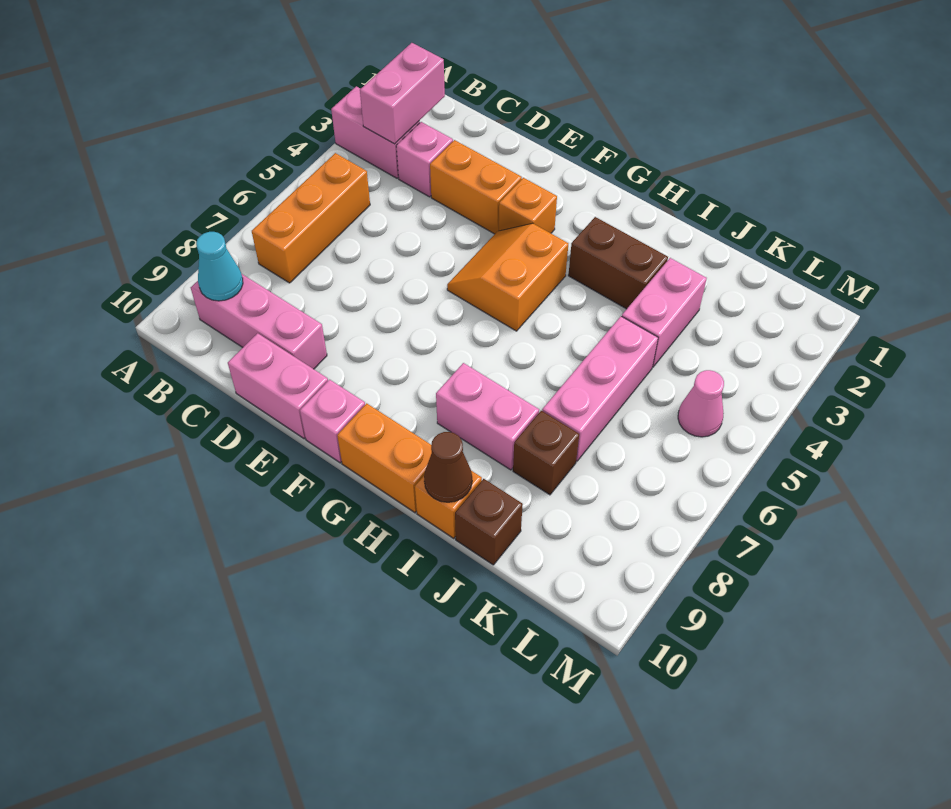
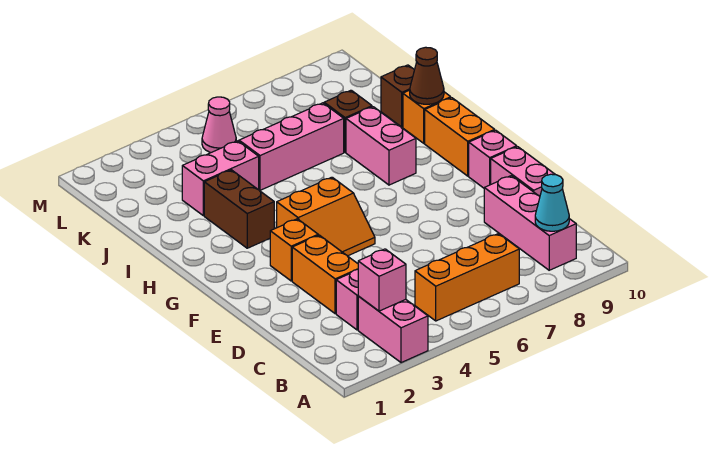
pink 1x2 brick [360,43,445,144] -> pink 1x1 brick [358,249,406,311]

